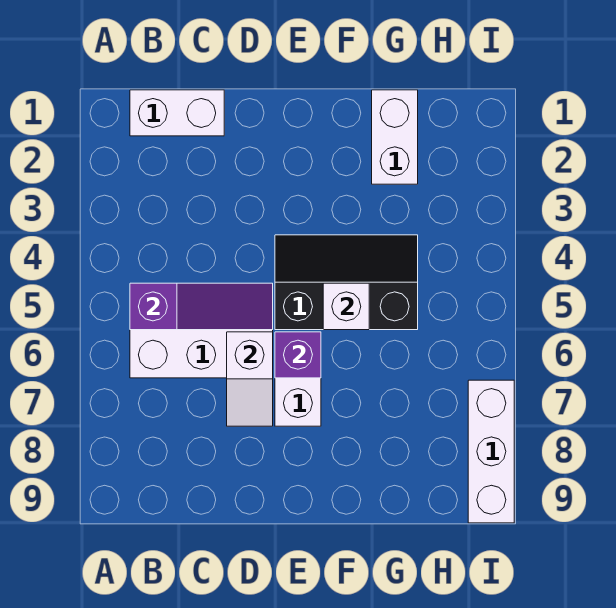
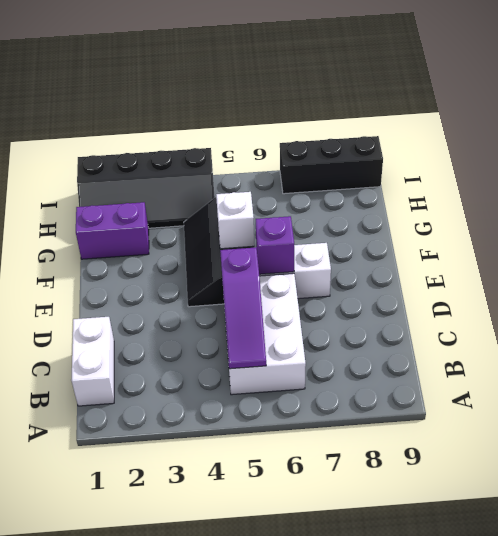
purple 1x3 slope [130,283,273,330] -> purple 1x3 slope turned to [220,247,266,369]
white 1x2 slope [227,332,273,426] -> none
white 1x2 brick [372,90,418,184] -> purple 1x2 brick [76,202,149,259]
none -> black 2x4 slope [77,148,215,228]
white 1x3 brick [468,380,514,523] -> black 1x3 brick [280,136,383,194]

